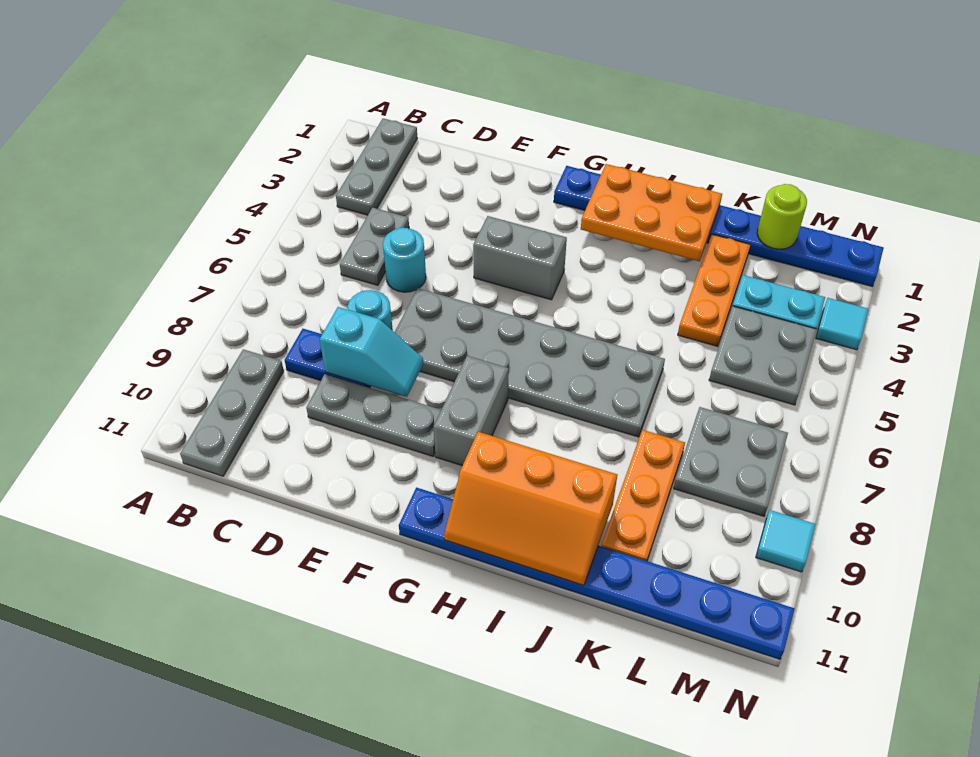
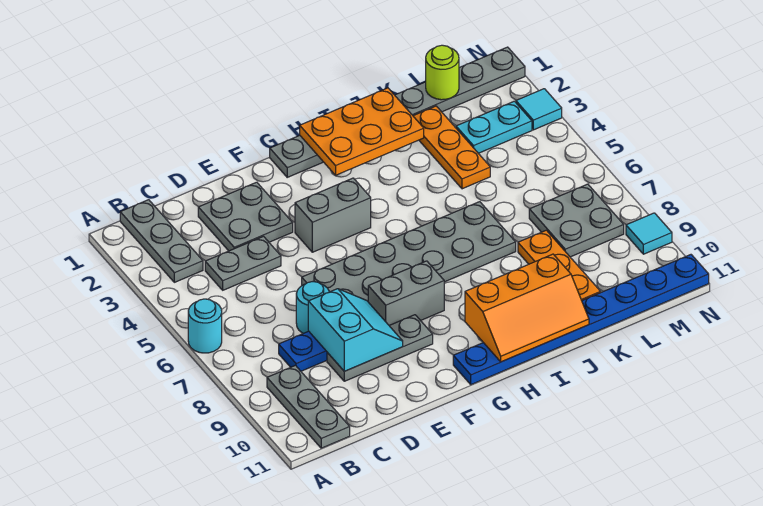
grey 1x2 plate [340,208,409,285] -> grey 1x2 plate turned to [205,236,281,290]
cyan 1x1 round brick [383,228,426,292] -> cyan 1x1 round brick moved to [188,299,222,353]
cyan 1x2 slope [320,307,423,397] -> cyan 2x2 slope [308,289,403,371]
blue 1x8 plate [554,166,884,287] -> grey 1x8 plate [270,47,525,177]
grey 1x2 brick [434,356,509,466] -> grey 1x2 brick turned to [368,261,444,325]
grey 2x2 plate [709,306,817,405] -> grey 2x2 plate moved to [198,182,293,251]

